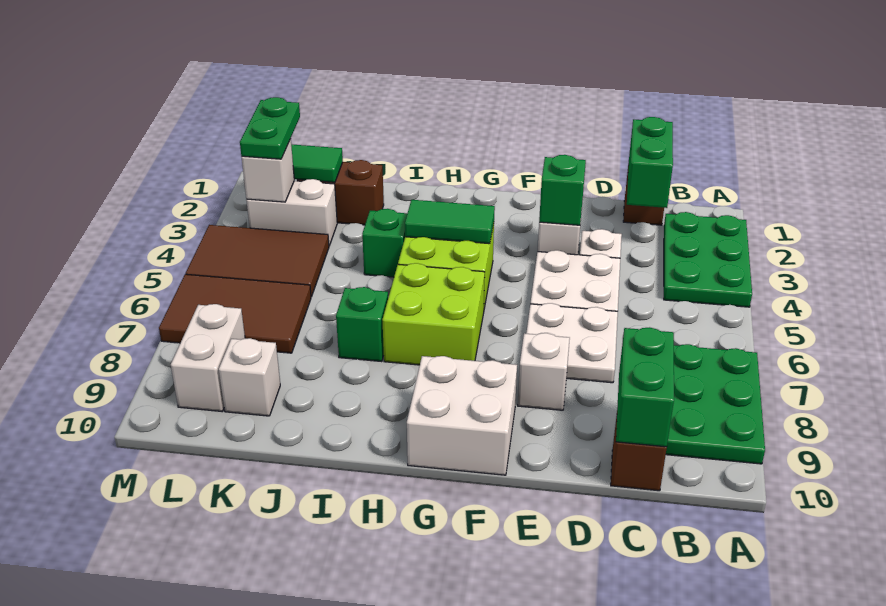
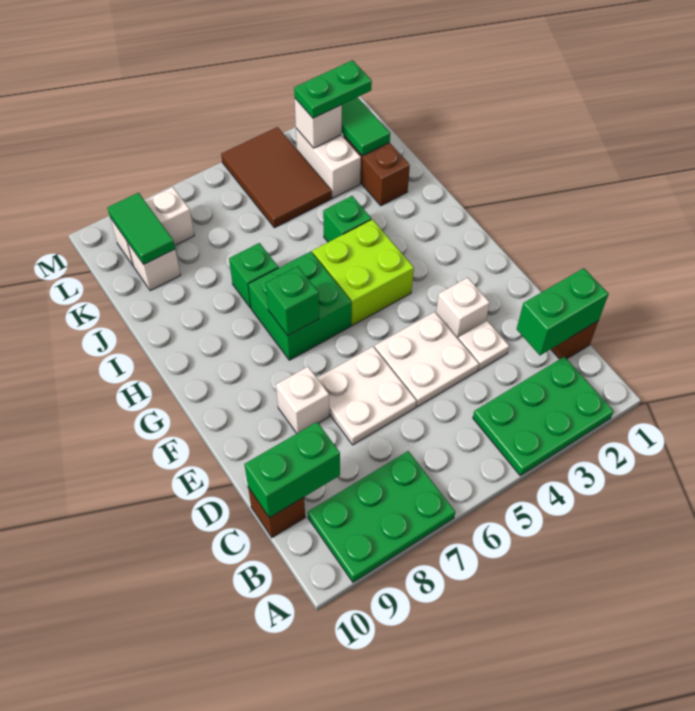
green 1x1 brick [539,155,586,225] -> green 1x1 brick moved to [266,266,319,335]
white 2x2 brick [407,356,517,475] -> none
green 1x2 tile [405,200,495,244] -> green 1x2 tile moved to [107,193,175,264]
lime 2x2 brick [382,263,485,365] -> green 2x2 brick [248,251,351,360]
brown 2x3 tile [159,274,311,353] -> none

